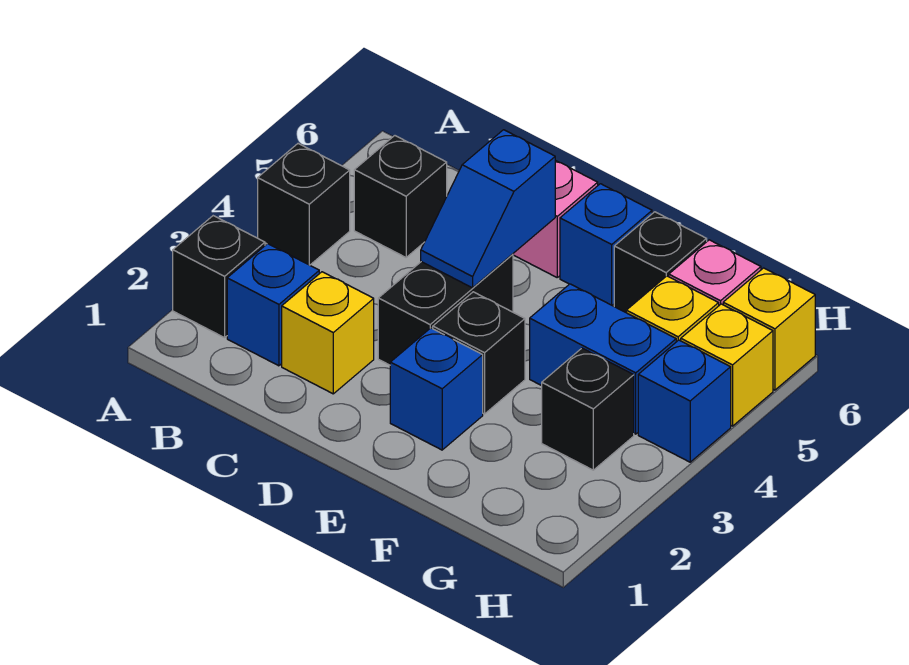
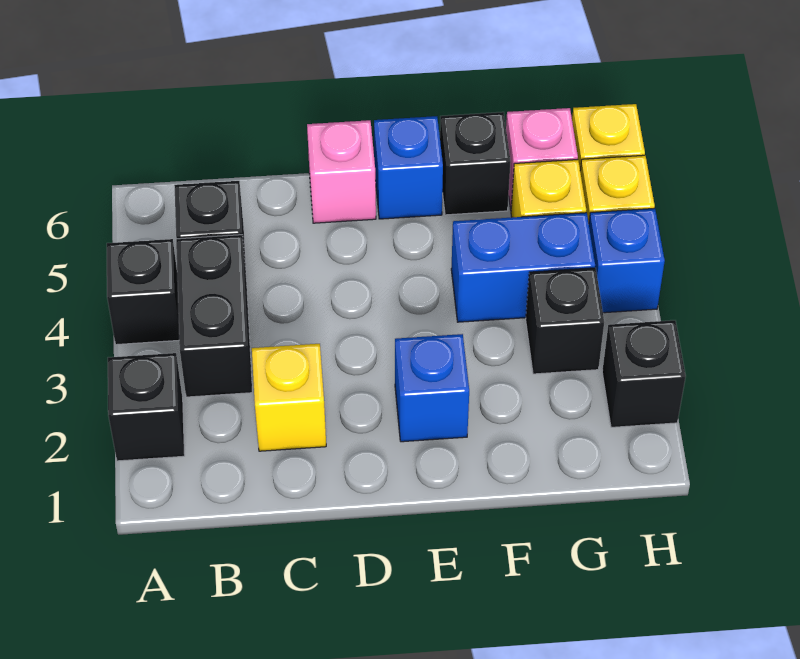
blue 1x1 brick [227,244,319,366] -> none
black 1x2 brick [378,254,513,365] -> black 1x2 brick moved to [176,235,252,397]
blue 1x2 slope [421,130,555,288] -> none
black 1x1 brick [433,292,525,414] -> black 1x1 brick moved to [602,320,686,427]

